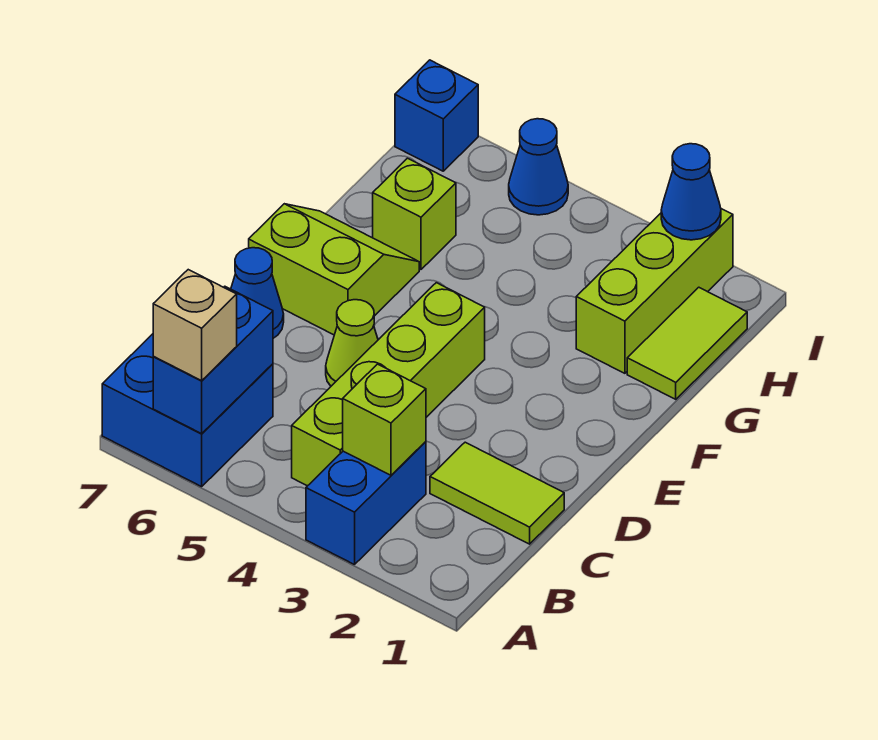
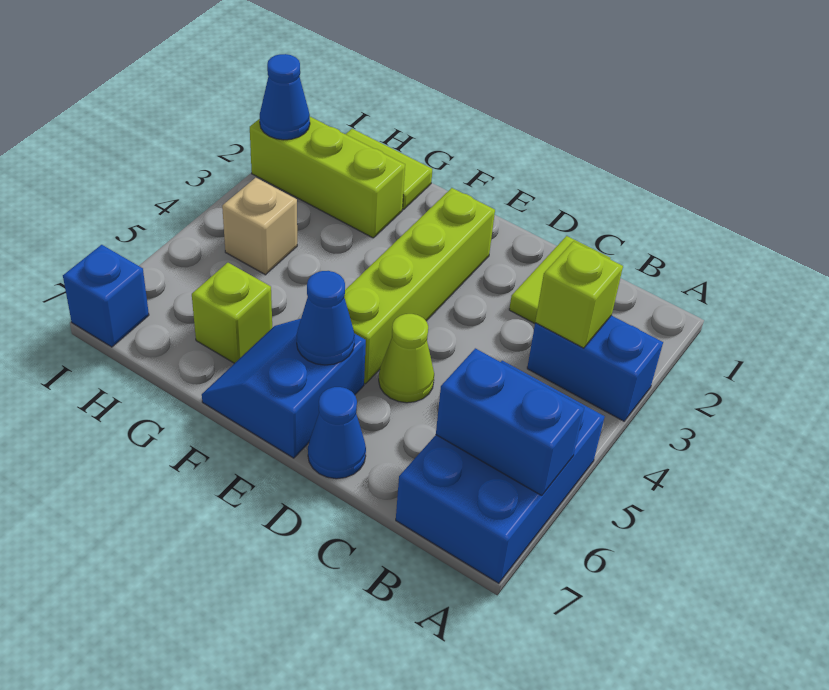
blue 2x2 brick [102,334,273,487] -> blue 2x3 brick [396,361,605,583]
tan 1x1 brick [153,270,237,381] -> tan 1x1 brick moved to [222,178,297,275]
lime 1x4 brick [292,283,485,486] -> lime 1x4 brick turned to [344,188,495,384]
lime 2x2 slope [249,204,419,335] -> blue 2x2 slope [202,319,366,458]
blue 1x1 cone [509,119,568,215] -> blue 1x1 cone moved to [296,271,355,365]

